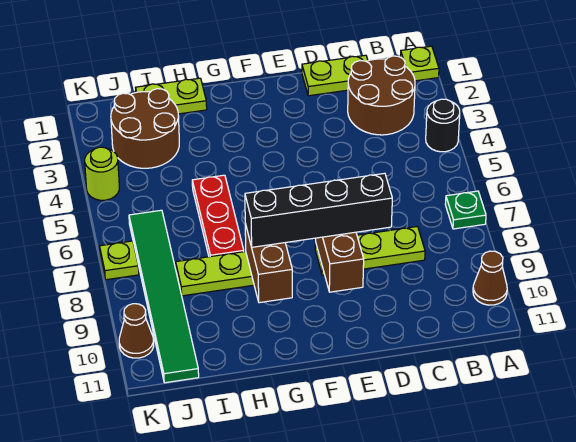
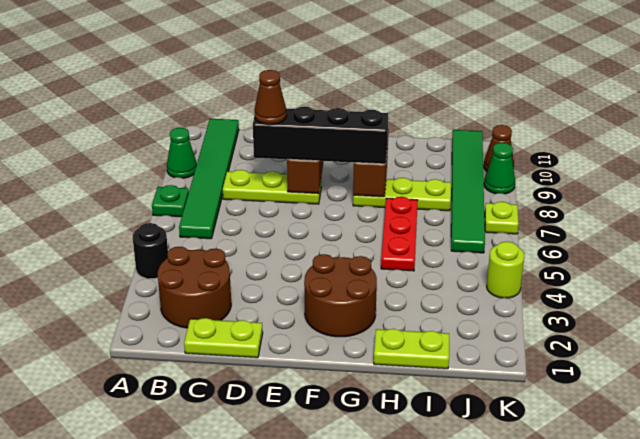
lime 1x1 plate [401,46,439,81] -> none
none -> green 1x1 cone [167,128,197,178]
brown 1x1 cone [473,251,507,305] -> brown 1x1 cone moved to [254,70,287,125]
none -> green 1x6 tile [179,119,239,239]
brown 2x2 round brick [111,89,179,168] -> brown 2x2 round brick moved to [304,254,377,337]
none -> green 1x1 cone [484,143,515,194]

